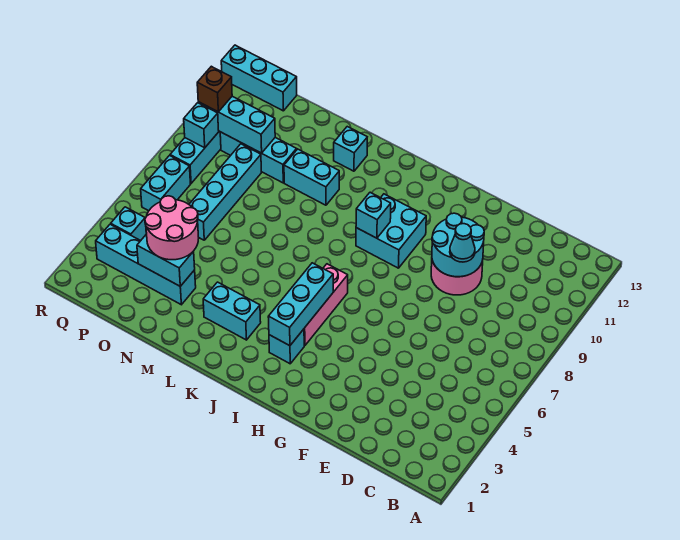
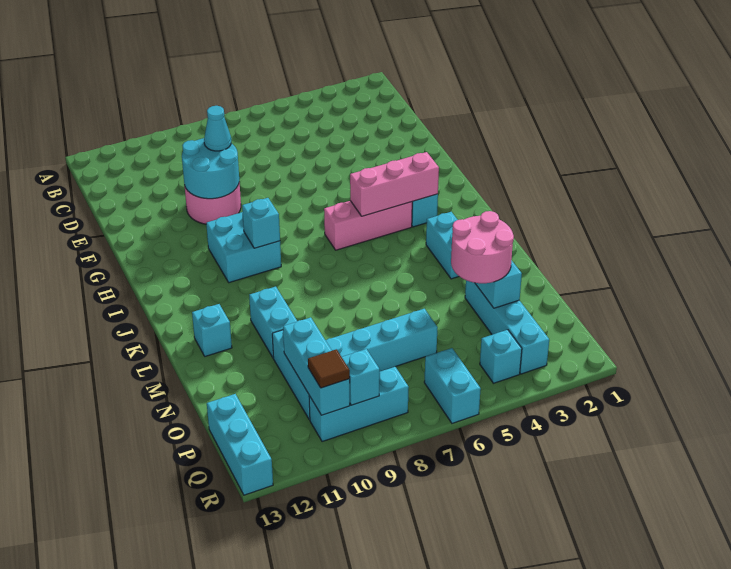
cyan 1x3 brick [268,263,333,346] -> pink 1x3 brick [350,152,439,216]
cyan 1x2 brick [141,156,191,211] -> cyan 1x2 brick turned to [424,348,481,423]
brown 1x1 brick [197,66,232,112] -> brown 1x1 tile [308,349,350,388]

